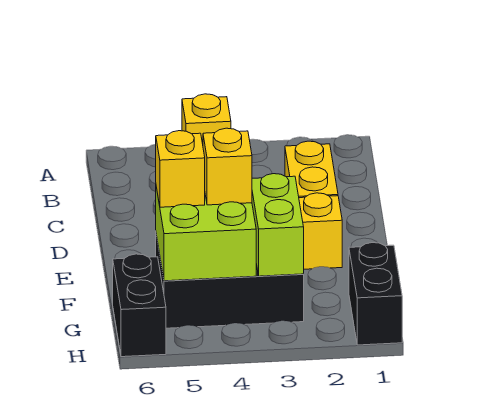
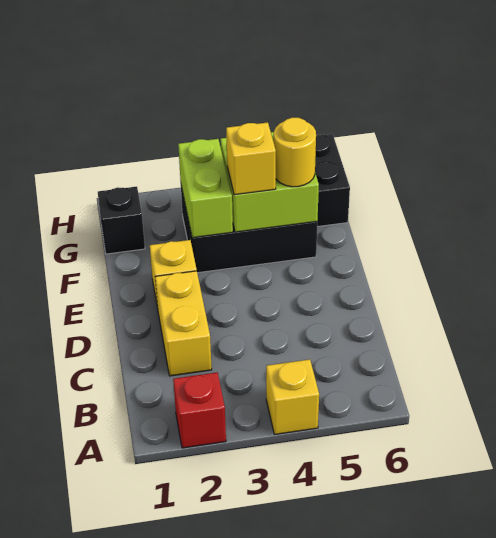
none -> red 1x1 brick [173,373,226,448]
yellow 1x1 brick [156,131,205,207] -> yellow 1x1 round brick [274,117,316,187]
black 1x2 brick [349,243,402,345] -> black 1x1 brick [98,187,145,254]

